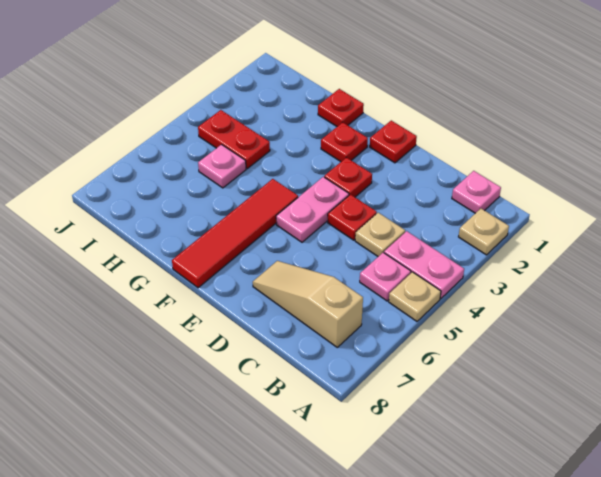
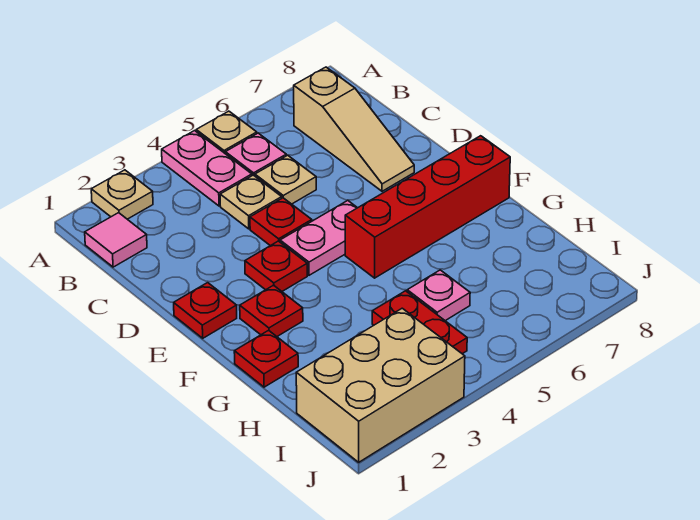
pink 1x1 plate [452,171,501,213] -> pink 1x1 tile [85,213,147,267]
none -> tan 1x1 plate [255,155,316,204]
red 1x4 tile [172,179,298,288] -> red 1x4 brick [345,136,510,278]
none -> tan 2x3 brick [296,308,465,462]

